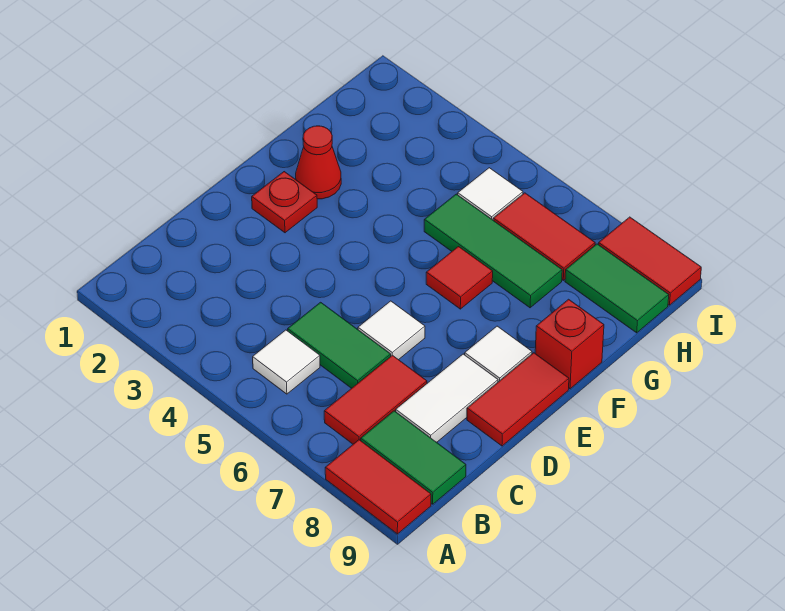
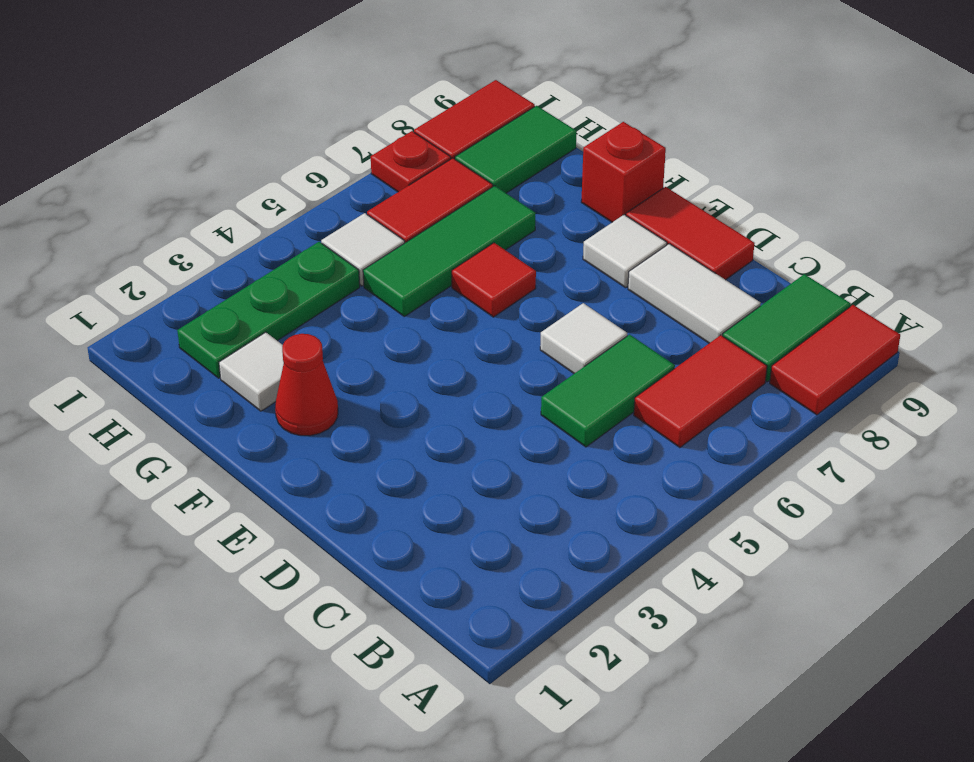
white 1x1 tile [253,330,320,394] -> white 1x1 tile moved to [219,332,284,411]
red 1x2 tile [324,355,427,444] -> red 1x2 tile turned to [634,335,767,448]
red 1x1 plate [252,172,317,233] -> red 1x1 plate moved to [371,131,451,192]
none -> green 1x3 plate [177,242,360,378]

